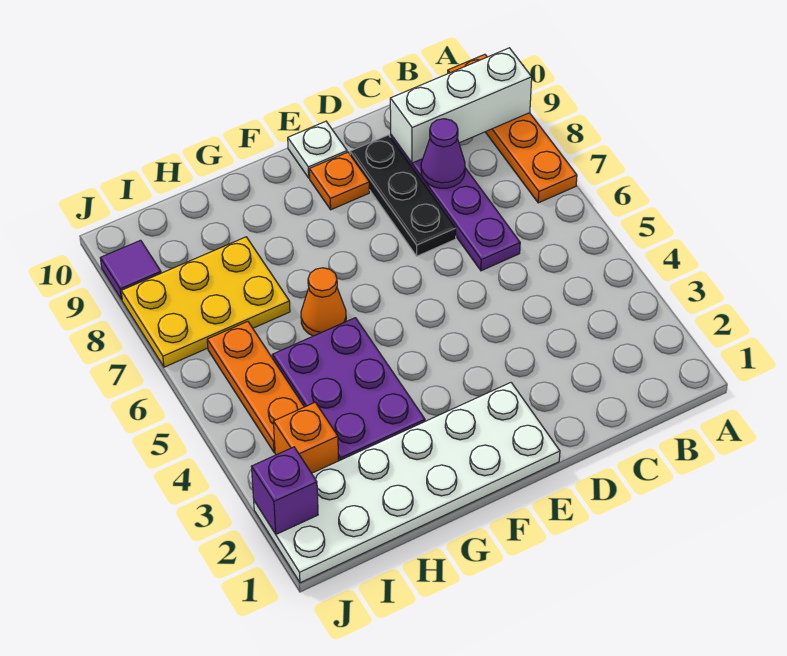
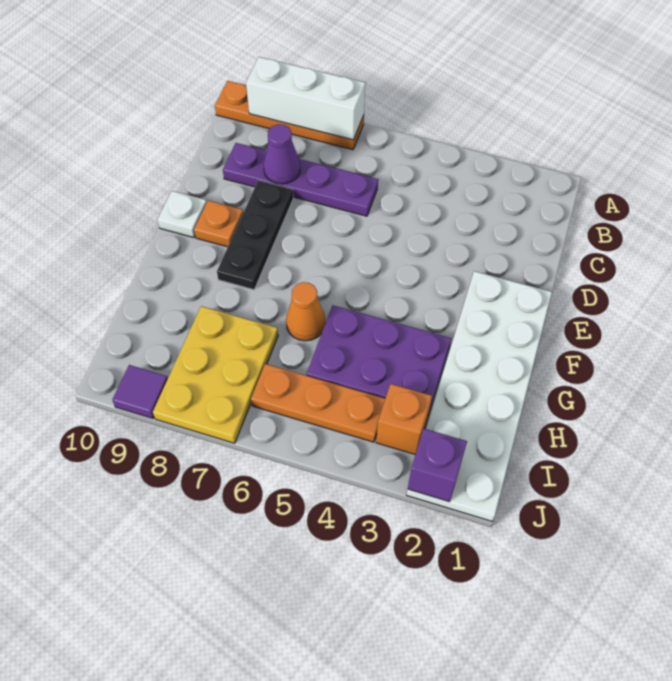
white 1x3 brick [390,48,532,163] -> white 1x3 brick turned to [246,57,365,140]
black 1x3 plate [350,135,456,256] -> black 1x3 plate turned to [217,181,293,290]

